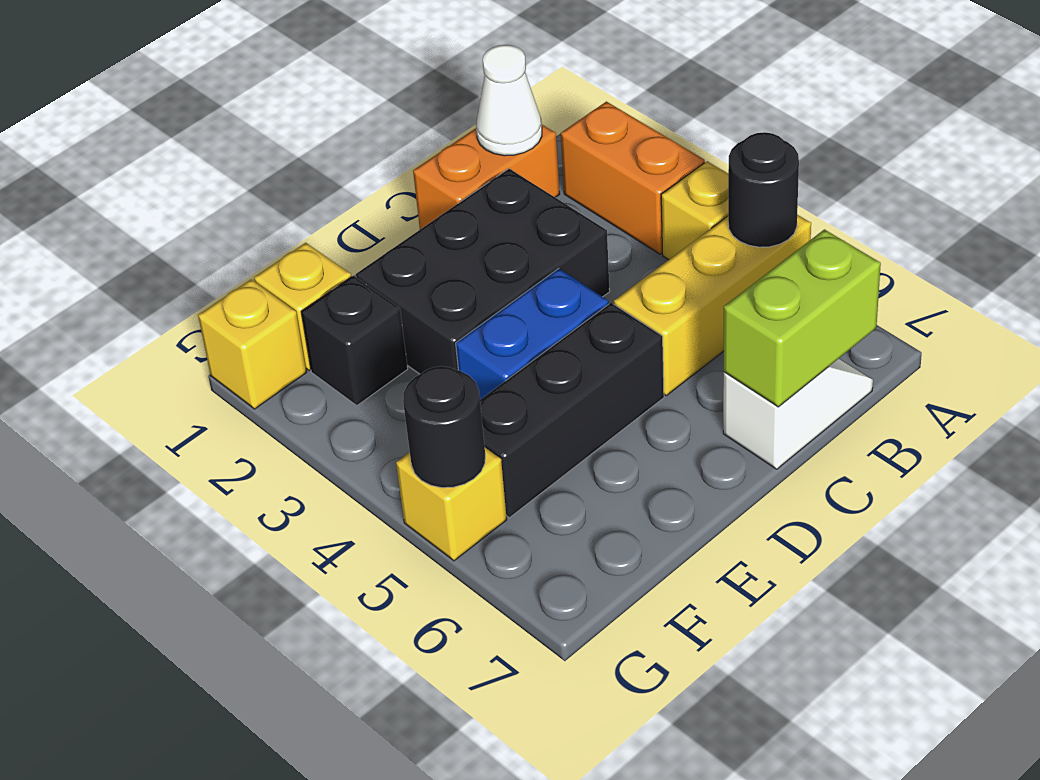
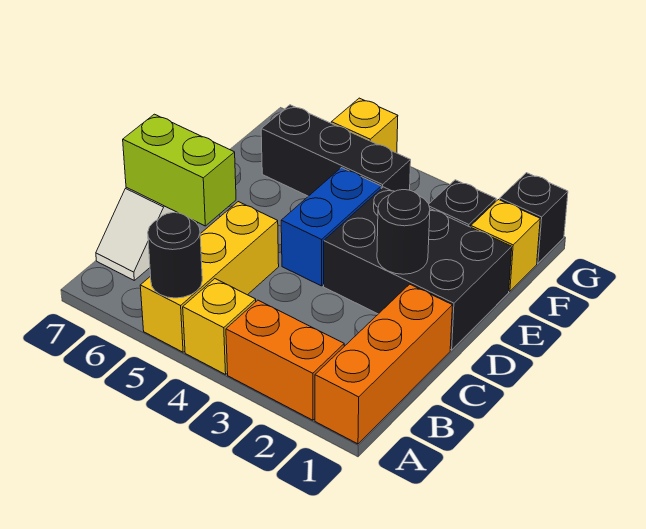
orange 1x2 brick [413,125,560,229] -> orange 1x3 brick [315,284,453,444]
white 1x1 cone [476,45,542,156] -> none
lime 1x2 brick [724,229,881,407] -> lime 1x2 brick turned to [123,114,236,226]
black 2x3 brick [356,169,610,374] -> black 2x3 brick turned to [324,187,512,350]
black 1x3 brick [480,303,664,518] -> black 1x3 brick turned to [261,105,411,196]
yellow 1x1 brick [198,279,307,409] -> black 1x1 brick [500,173,568,263]
black 1x1 round brick [403,366,485,488] -> black 1x1 round brick moved to [377,190,430,274]

